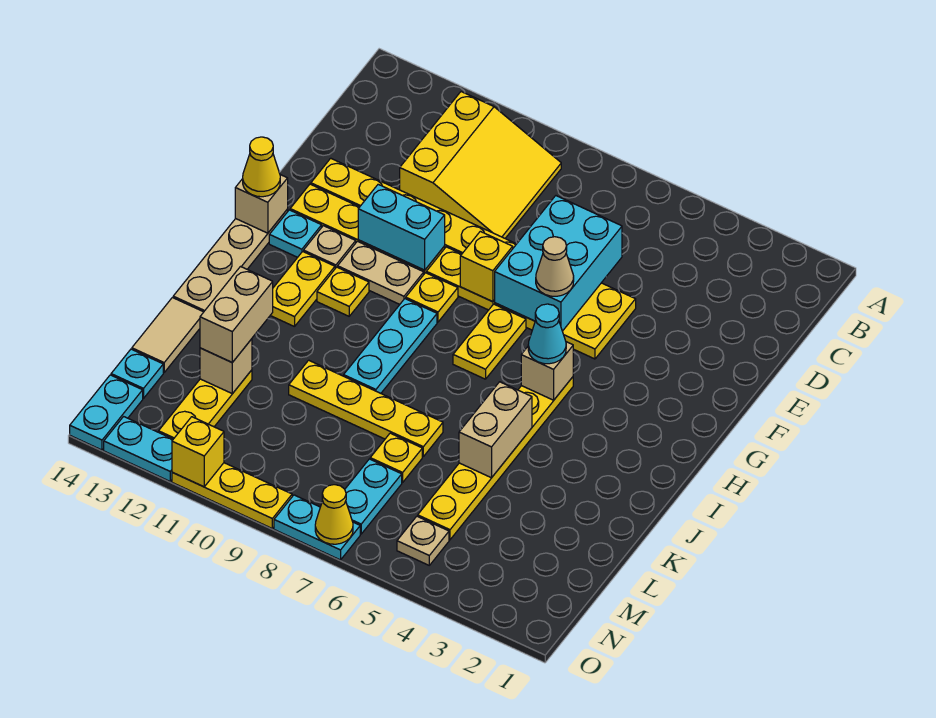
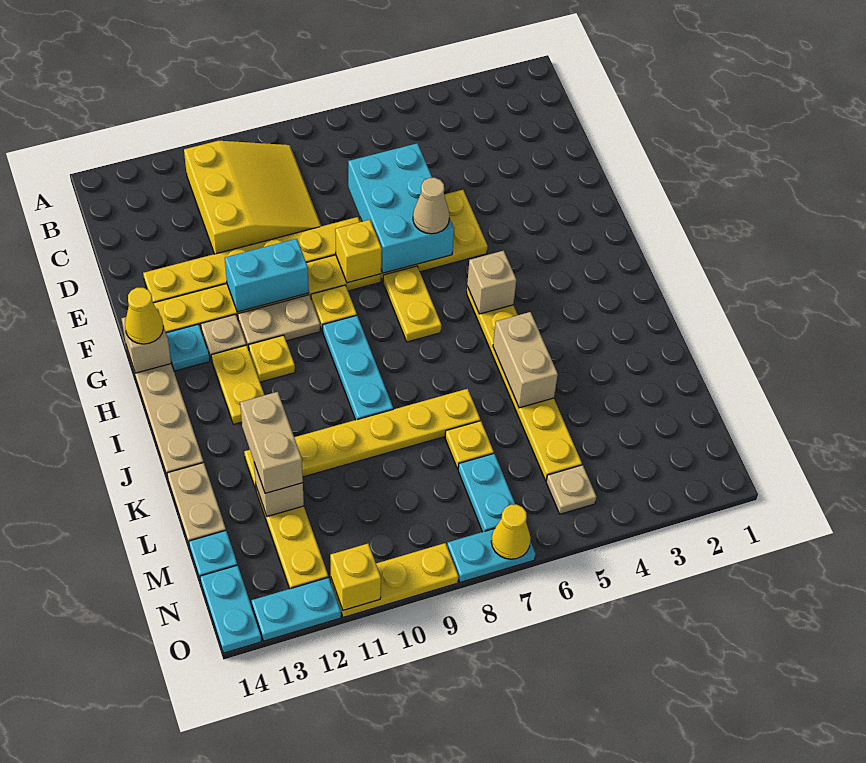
cyan 1x1 cone [528,304,566,364] -> none
yellow 1x4 plate [289,360,443,456] -> yellow 1x6 plate [244,389,480,489]
tan 1x2 tile [132,298,203,372] -> tan 1x2 plate [167,463,226,544]

